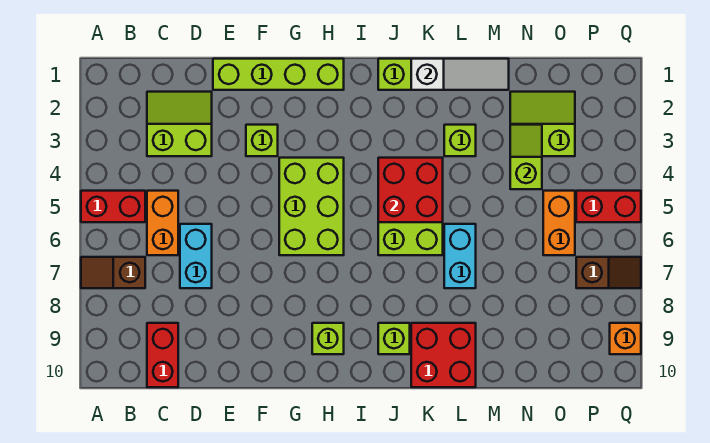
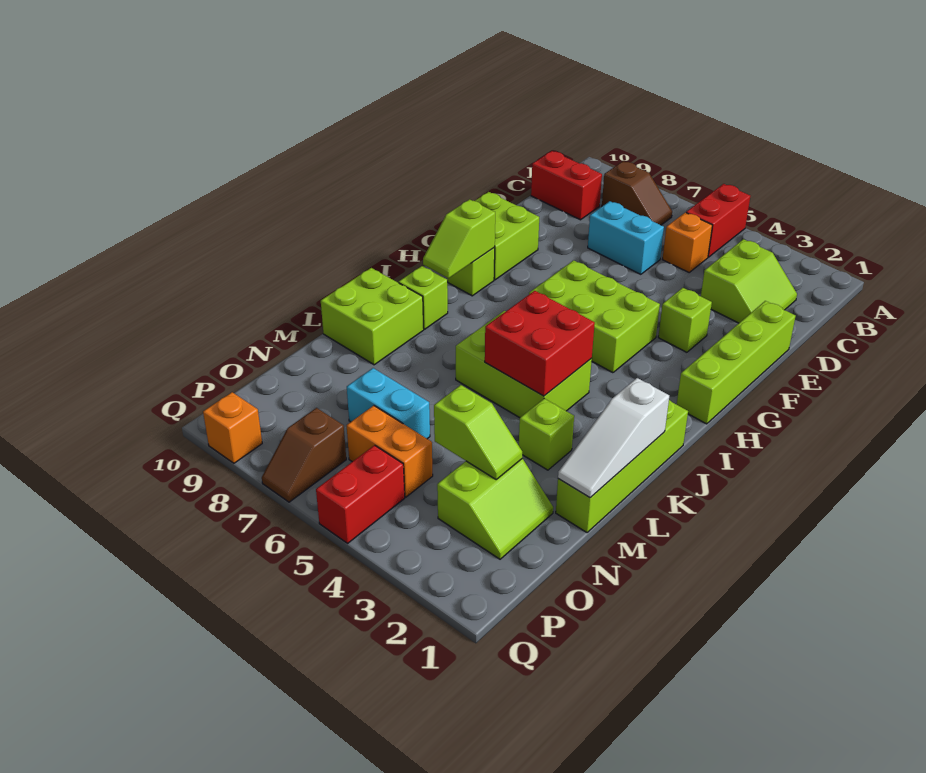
brown 1x2 slope [81,257,145,288] -> brown 1x2 slope turned to [602,161,672,225]
orange 1x2 brick [147,191,178,255] -> orange 1x1 brick [662,212,712,272]
none -> lime 2x2 brick [475,192,539,280]
none -> lime 1x2 slope [423,199,495,278]
red 2x2 brick [411,323,476,387] -> lime 2x2 brick [321,268,424,365]
cyan 1x2 brick [444,224,476,288] -> cyan 1x2 brick moved to [347,368,430,439]

